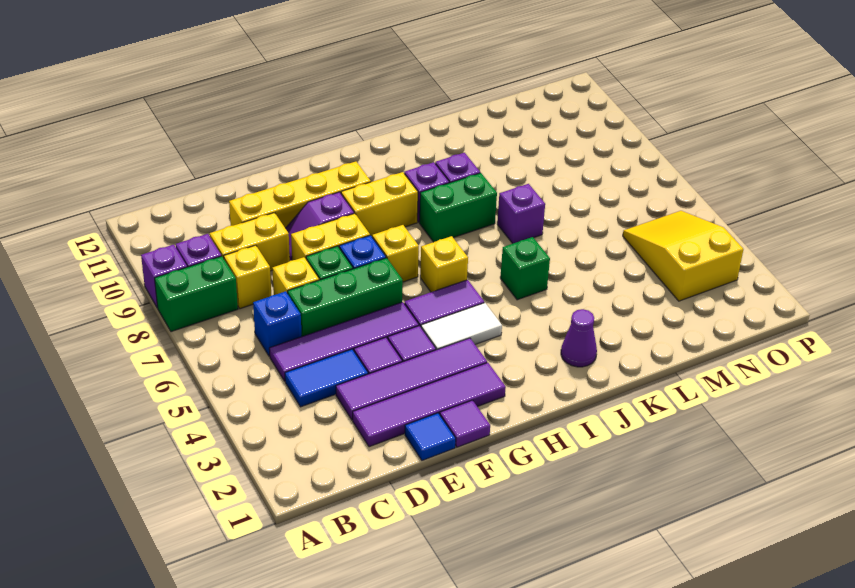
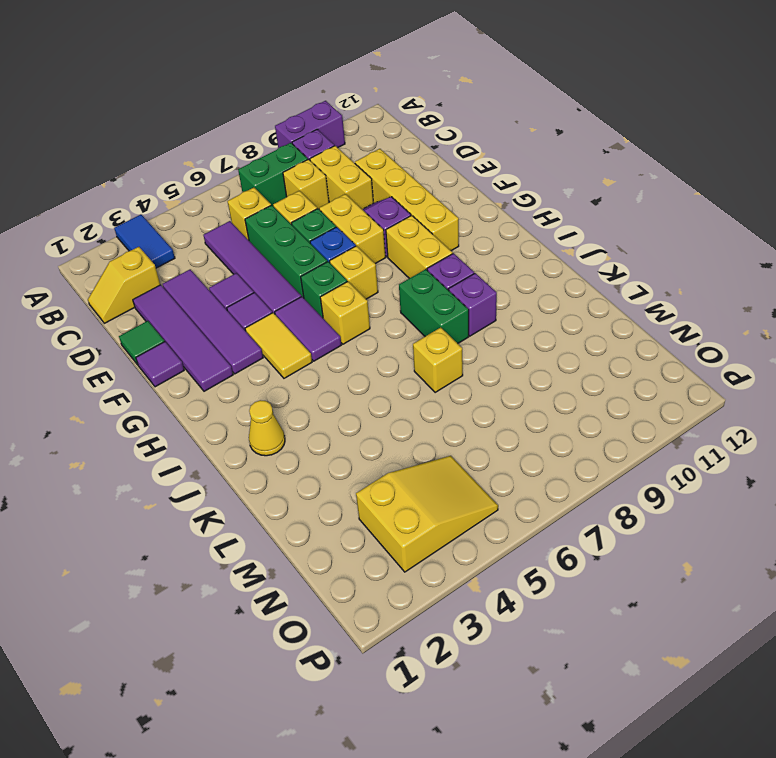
green 1x2 brick [155,256,238,332] -> green 1x2 brick turned to [238,143,308,206]
purple 1x1 brick [141,245,187,308] -> purple 1x2 brick [275,101,345,148]
none -> yellow 1x2 slope [88,247,160,323]
blue 1x2 tile [285,349,368,407] -> blue 1x2 tile moved to [114,215,175,268]
blue 1x1 brick [253,291,302,356] -> yellow 1x1 brick [227,188,271,240]
blue 1x1 tile [405,413,456,460] -> green 1x1 tile [119,321,165,365]
white 1x2 tile [421,303,502,350] -> yellow 1x2 tile [245,313,312,378]
purple 1x1 cone [561,309,597,367] -> yellow 1x1 cone [249,400,285,456]
green 1x1 brick [500,237,550,300] -> green 1x1 brick moved to [301,262,347,318]
purple 1x1 brick [497,184,545,244] -> yellow 1x1 brick [413,327,463,392]

